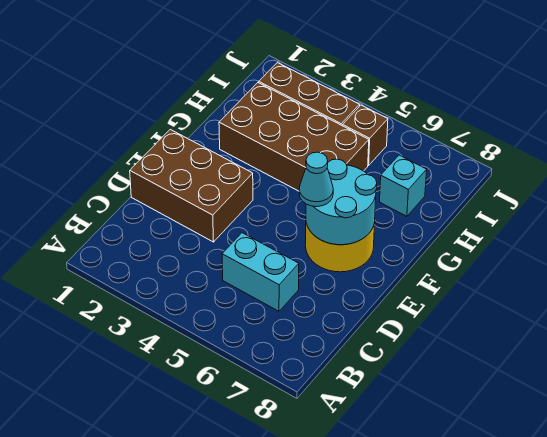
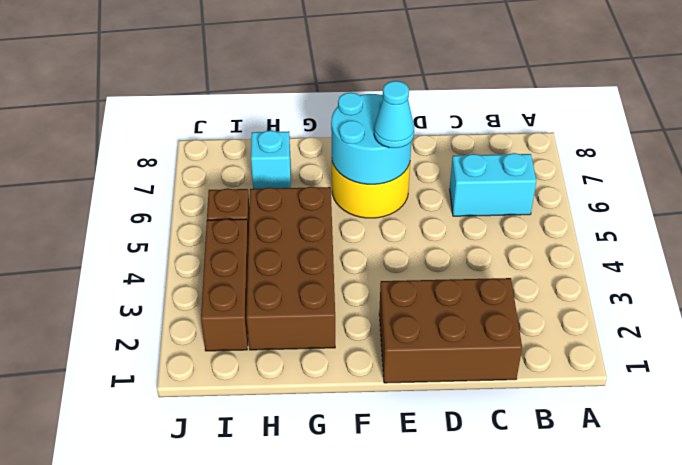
cyan 1x2 brick [222,233,299,311] -> cyan 1x2 brick turned to [450,153,536,216]
brown 2x3 brick [130,129,253,242] -> brown 2x3 brick turned to [379,278,522,383]

